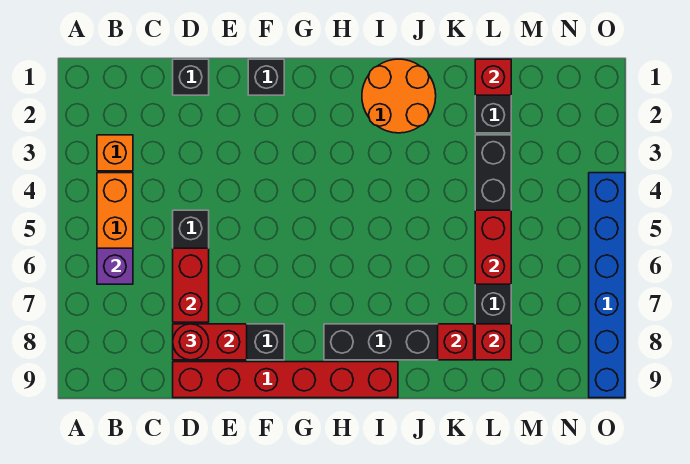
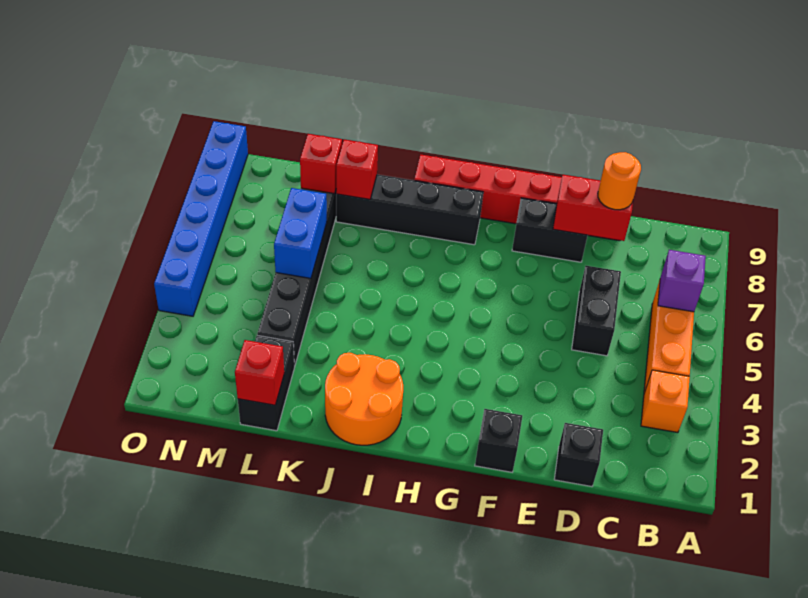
red 1x2 brick [173,248,209,322] -> none
red 1x1 round brick [173,324,209,360] -> orange 1x1 round brick [598,152,641,210]
red 1x2 brick [475,210,511,284] -> blue 1x2 brick [274,188,327,278]

